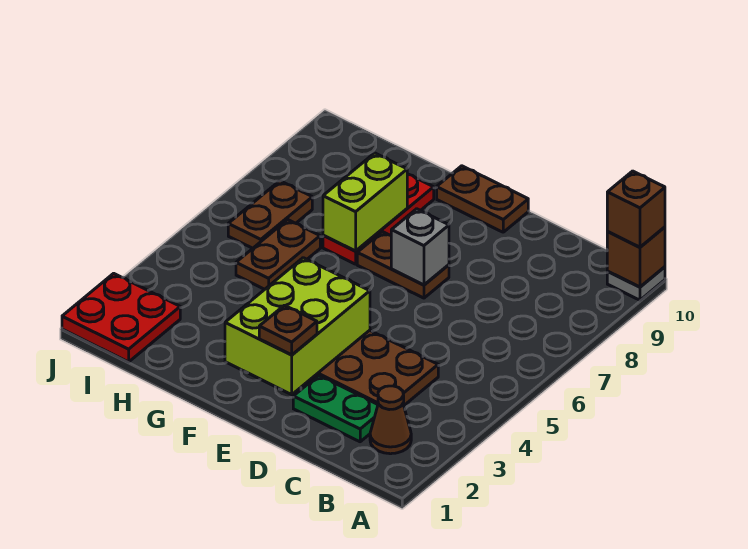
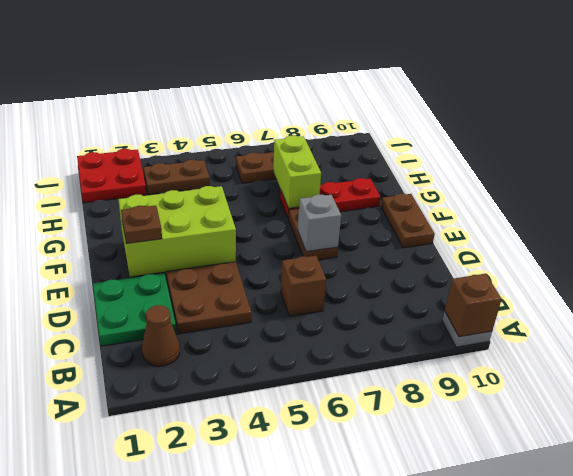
brown 1x1 brick [607,171,665,247] -> brown 1x1 brick moved to [281,256,326,316]
green 1x2 plate [293,375,378,442] -> green 2x2 plate [93,273,176,346]
lime 1x2 brick [323,153,407,251] -> lime 1x2 brick turned to [273,136,321,208]
brown 1x2 plate [236,220,320,289] -> brown 1x2 plate moved to [143,160,210,195]

